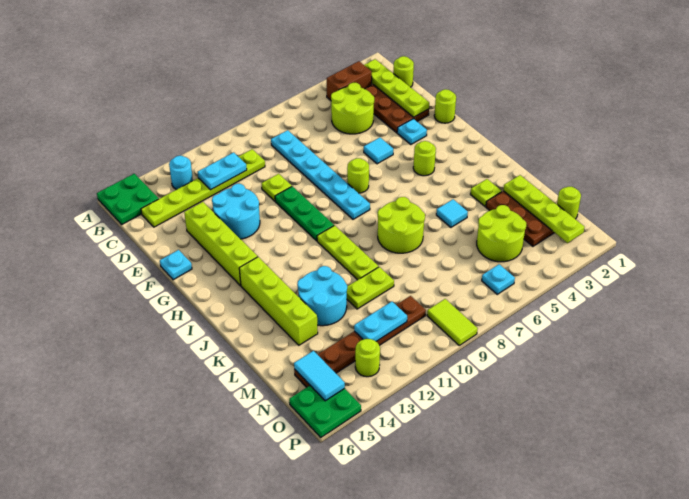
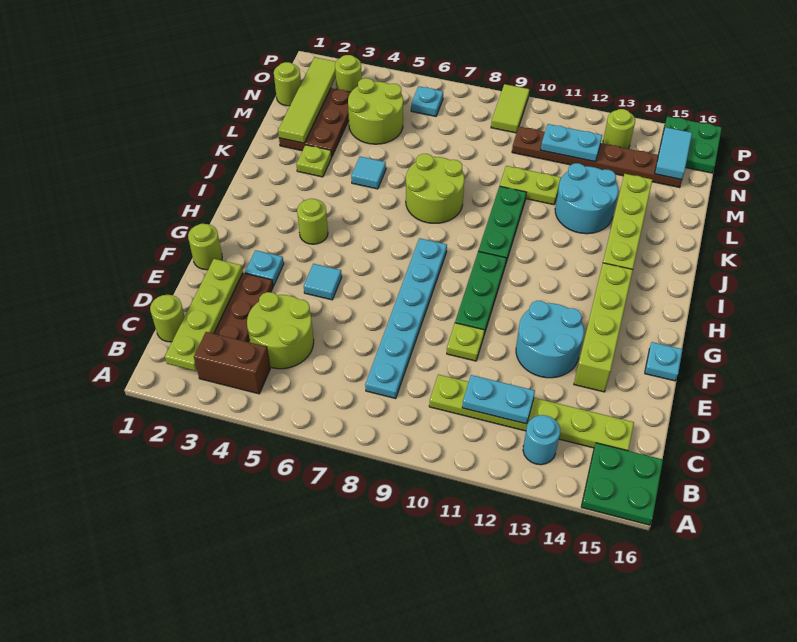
lime 1x1 round brick [347,158,369,193] -> lime 1x1 round brick moved to [335,55,362,92]
lime 1x3 plate [317,225,379,280] -> green 1x3 plate [478,186,526,262]
lime 1x4 plate [503,175,585,243] -> lime 1x4 tile [278,57,336,143]

